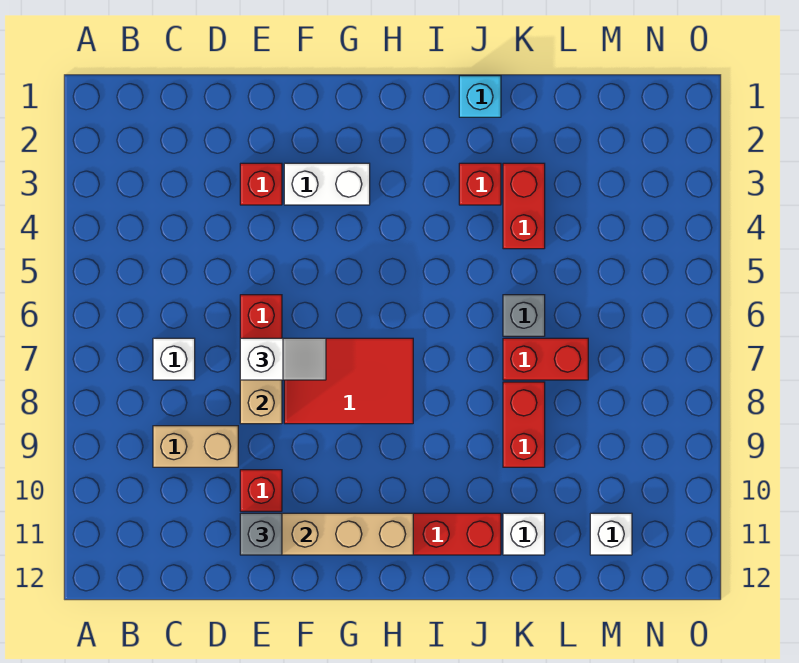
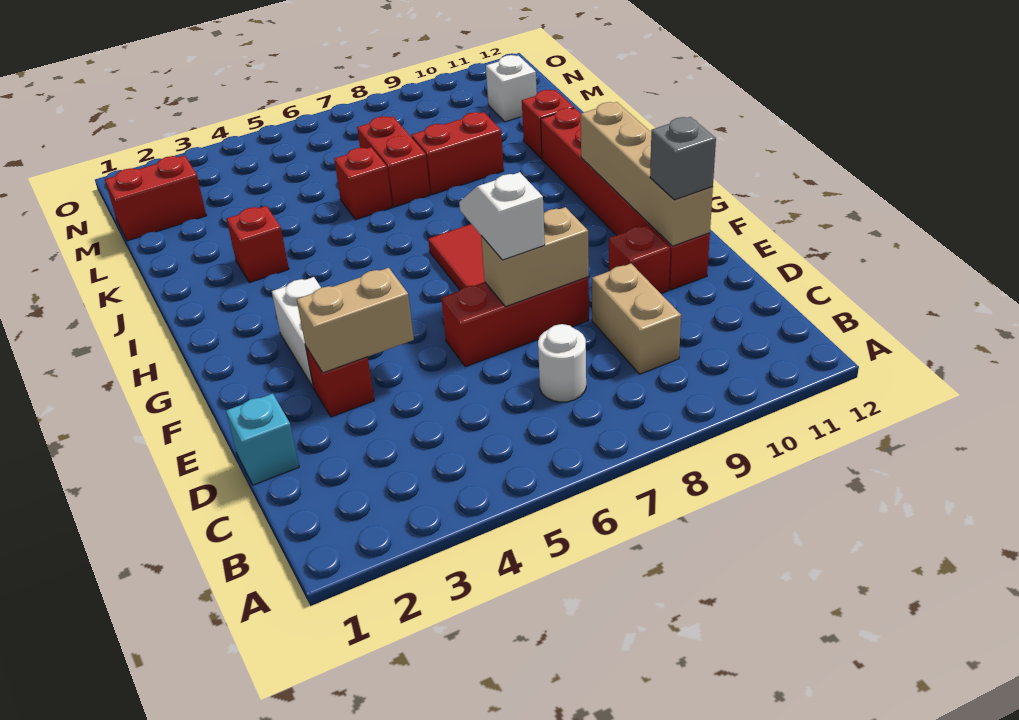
white 1x1 brick [153,338,195,380] -> white 1x1 round brick [538,324,586,402]
none -> tan 1x2 brick [297,268,414,373]
cyan 1x1 brick [459,76,501,117] -> cyan 1x1 brick moved to [226,394,299,485]
red 1x2 brick [503,163,545,249] -> red 1x2 brick moved to [105,155,206,241]
grey 1x1 brick [503,295,545,336] -> red 1x1 brick [334,147,392,220]
white 1x1 brick [503,513,545,555] -> red 1x1 brick [522,90,574,159]

